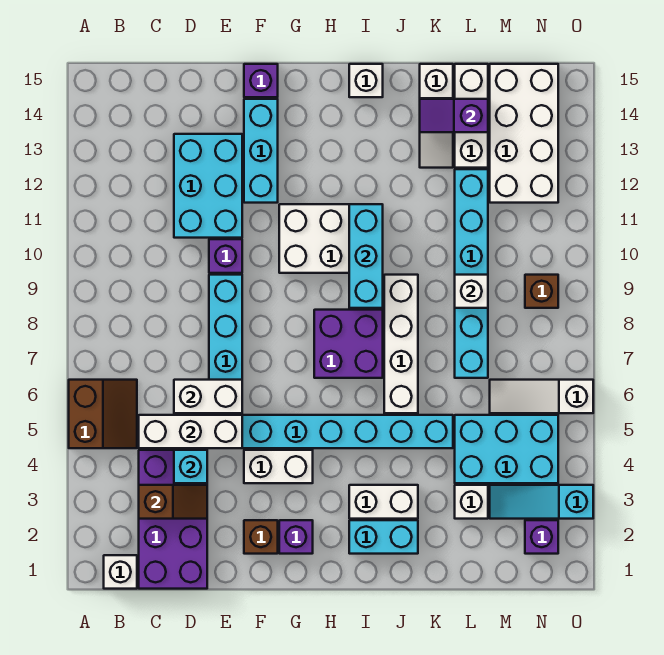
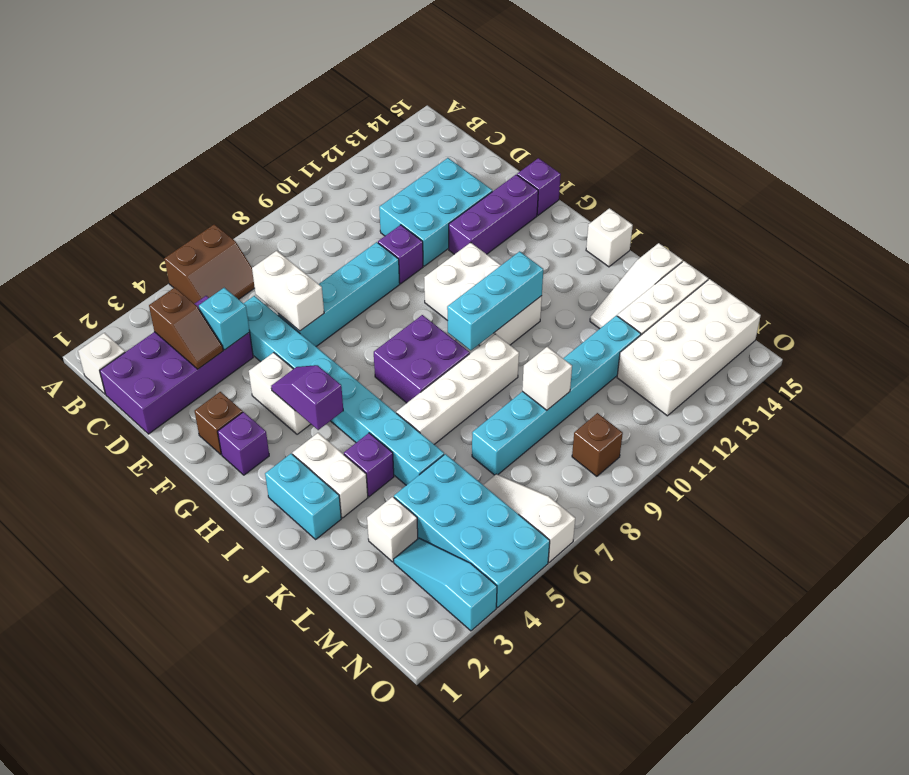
white 1x3 brick [139,415,242,448] -> none
cyan 1x3 brick [244,99,278,203] -> purple 1x3 brick [449,175,538,254]
purple 1x2 slope [420,99,488,132] -> purple 1x2 slope moved to [271,365,343,430]
cyan 2x3 brick [455,415,558,483] -> cyan 2x4 brick [394,454,550,608]
purple 1x1 brick [525,520,558,554] -> purple 1x1 brick moved to [344,433,394,497]

